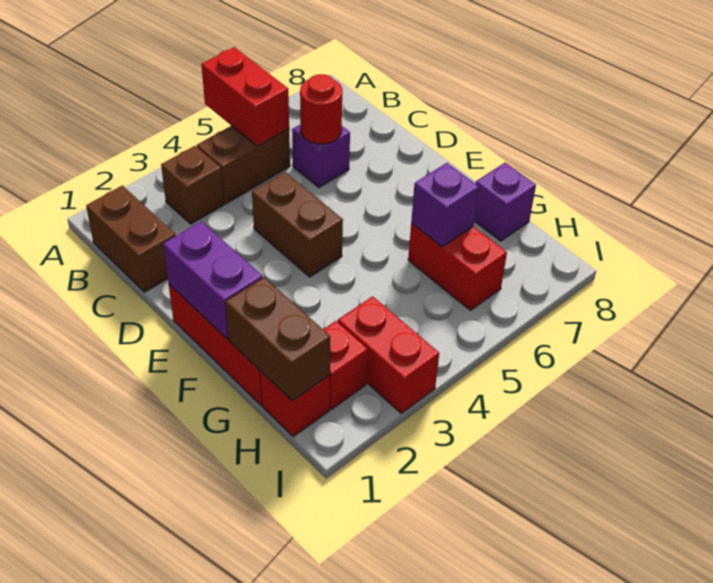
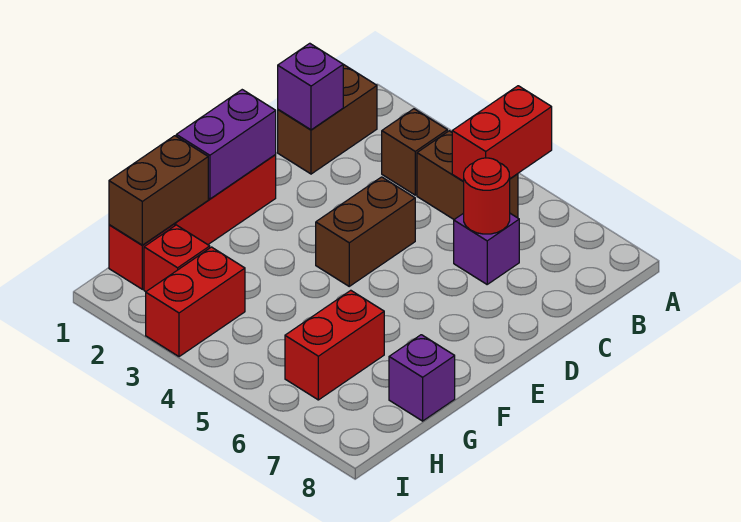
purple 1x1 brick [411,163,479,247] -> purple 1x1 brick moved to [278,43,343,130]

